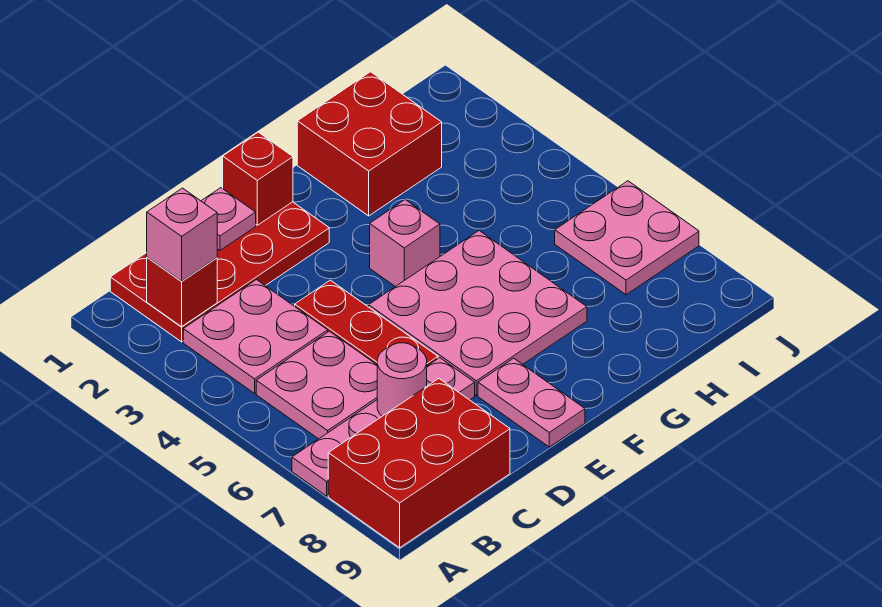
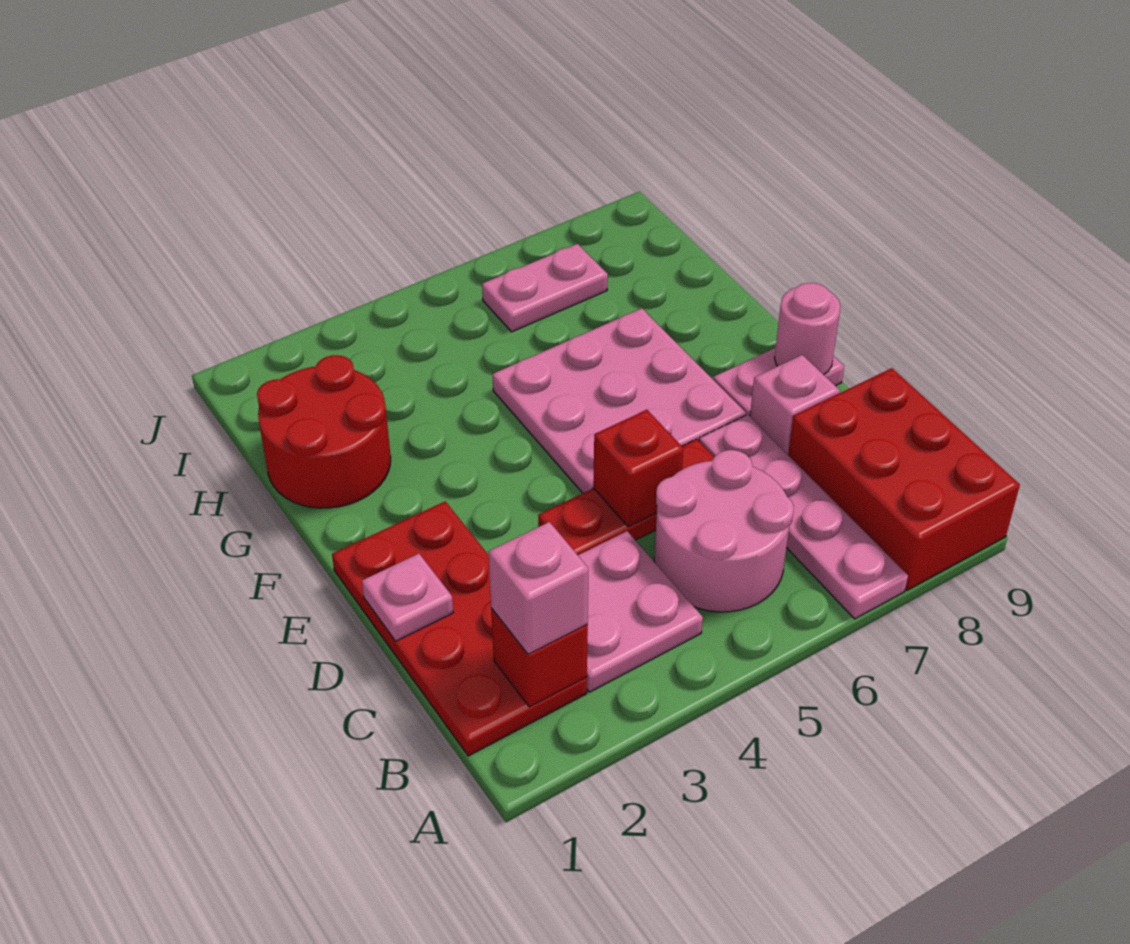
pink 2x2 plate [256,331,377,439] -> pink 2x2 round brick [654,450,794,612]
pink 1x1 round brick [377,343,427,416] -> pink 1x1 round brick moved to [775,283,841,375]
red 1x1 brick [223,132,293,225] -> red 1x1 brick moved to [593,410,683,527]
pink 1x1 brick [370,200,440,287] -> pink 1x1 brick moved to [750,355,840,454]
red 2x2 brick [297,72,442,216] -> red 2x2 round brick [257,355,391,508]
pink 2x2 plate [555,181,699,295] -> pink 1x2 plate [482,244,608,332]

